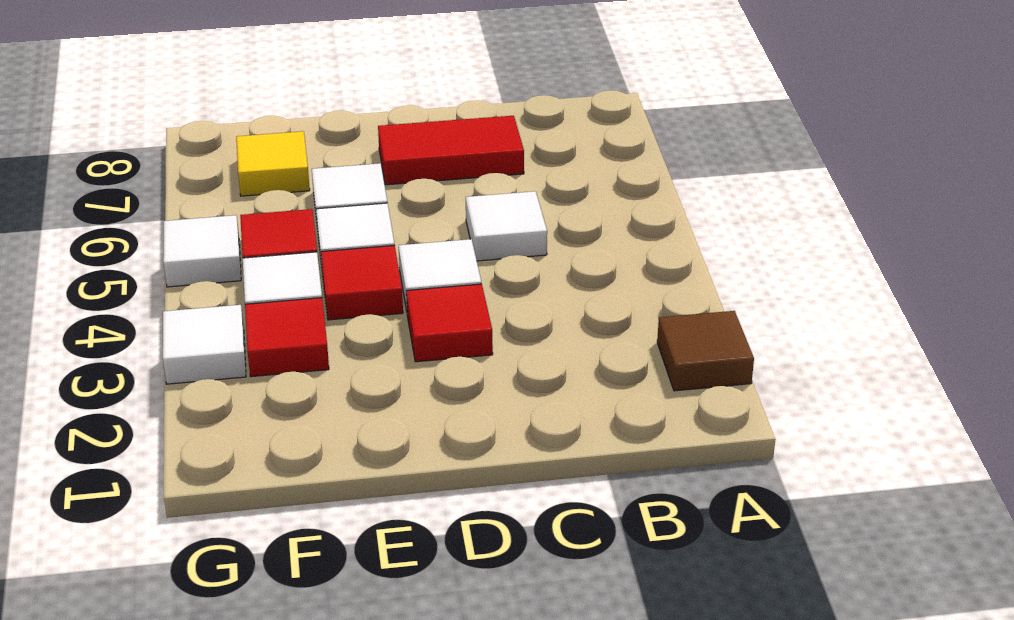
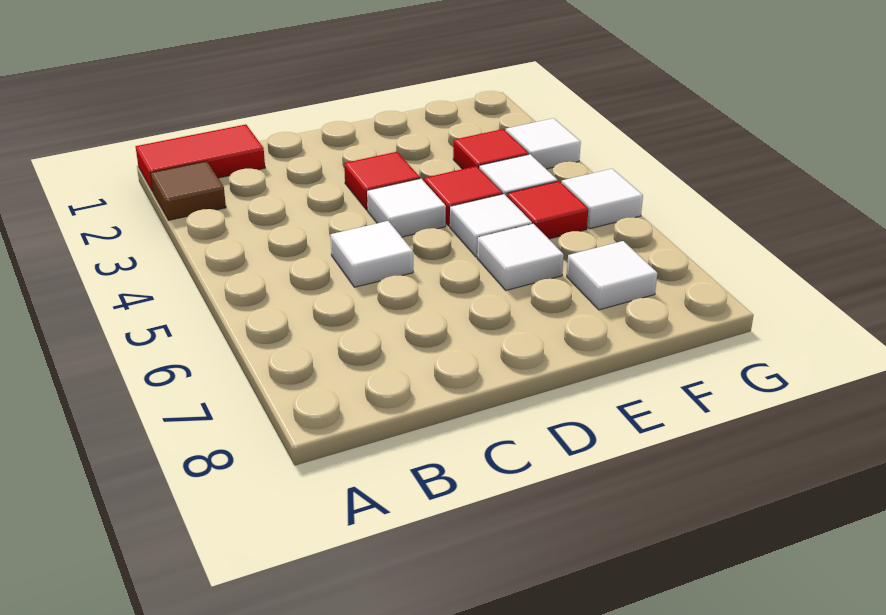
red 1x2 tile [378,116,524,185] -> red 1x2 tile moved to [135,124,265,191]
yellow 1x1 tile [236,131,310,196] -> white 1x1 tile [567,241,657,310]

